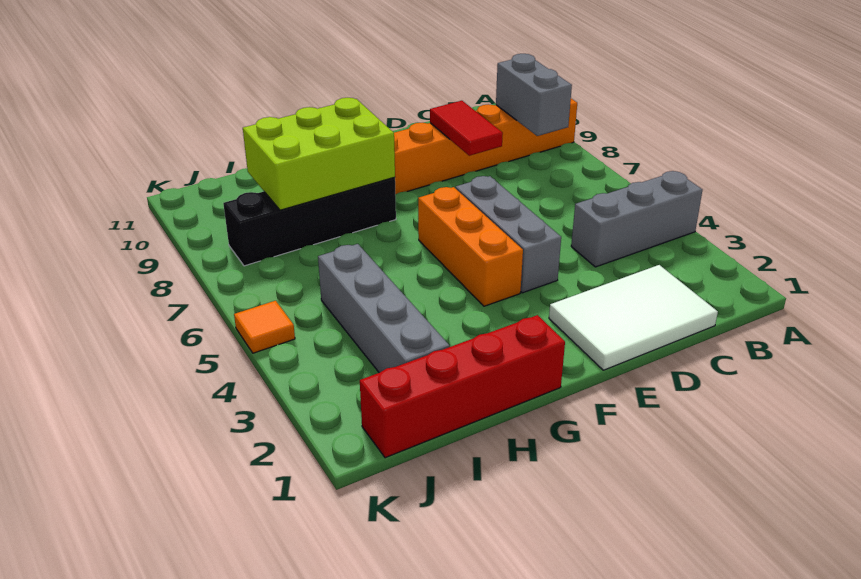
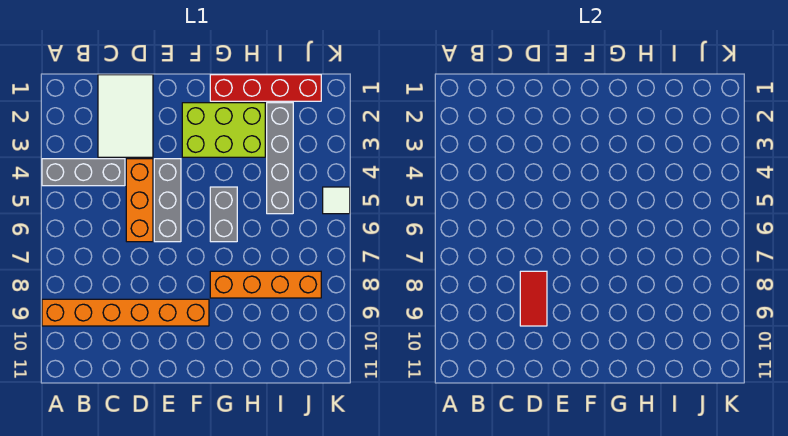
grey 1x2 brick [496,54,572,136] -> grey 1x2 brick moved to [210,187,237,242]
white 2x3 tile [549,265,718,370] -> white 2x3 tile turned to [98,75,153,157]
orange 1x3 brick [418,187,523,306] -> orange 1x3 brick moved to [126,159,153,242]
black 1x4 brick [223,177,396,266] -> orange 1x4 brick [210,271,321,298]
lime 2x3 brick [243,98,395,210] -> lime 2x3 brick moved to [182,103,265,157]
orange 1x1 tile [234,301,295,353] -> white 1x1 tile [323,187,350,214]

